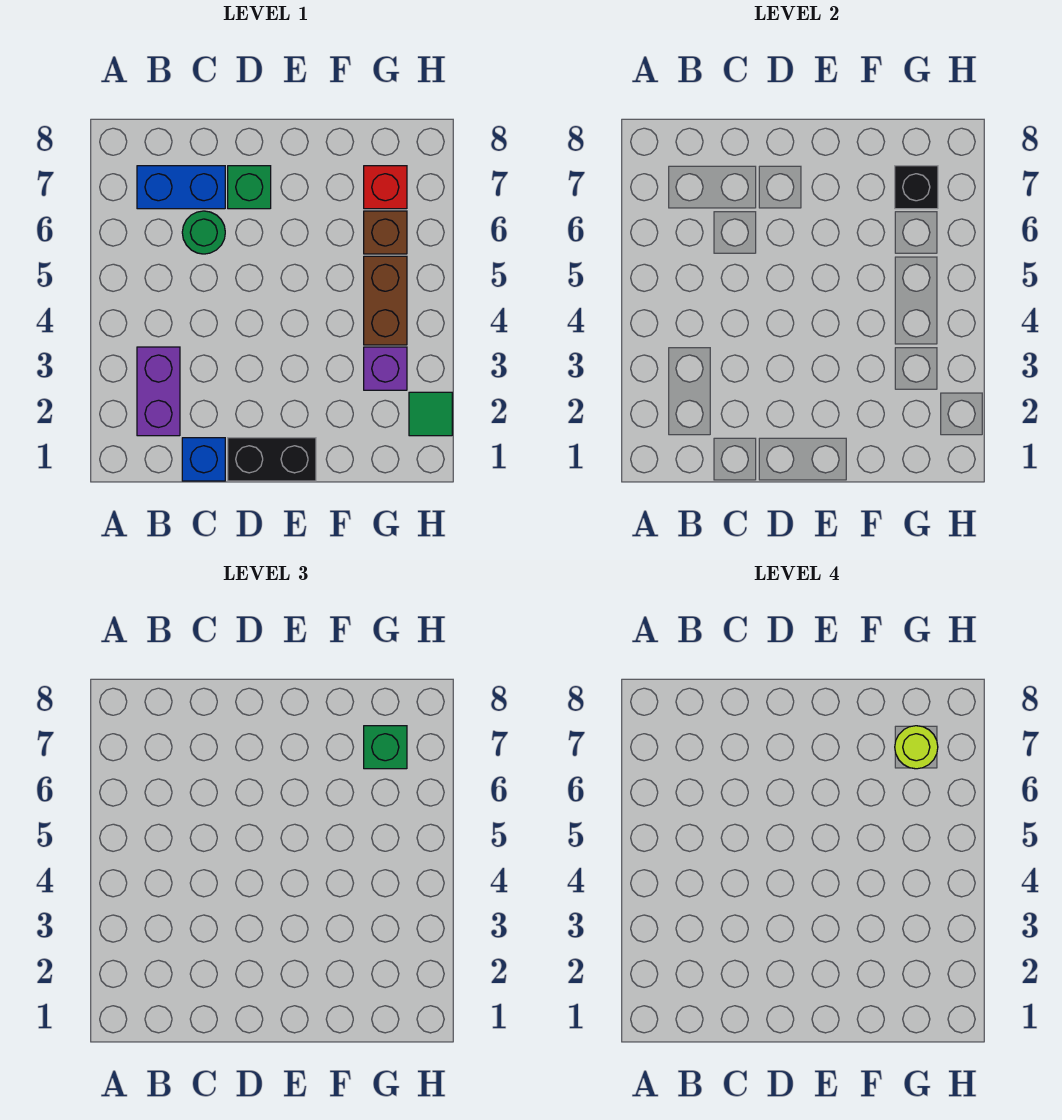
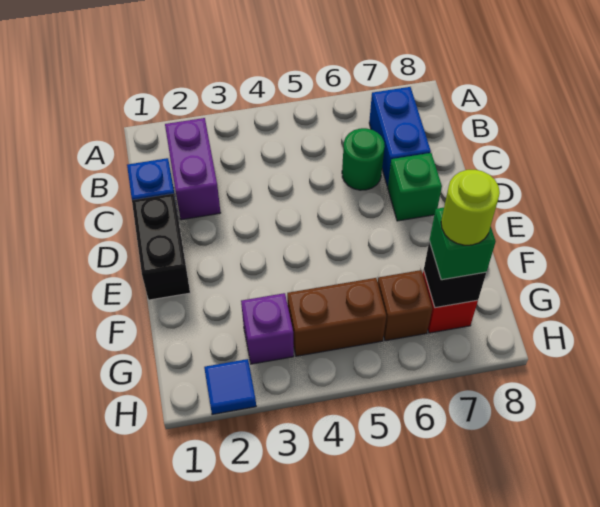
purple 1x2 brick [137,347,180,436] -> purple 1x2 brick turned to [165,118,221,220]
green 1x1 tile [409,392,452,436] -> blue 1x1 tile [204,359,256,415]

